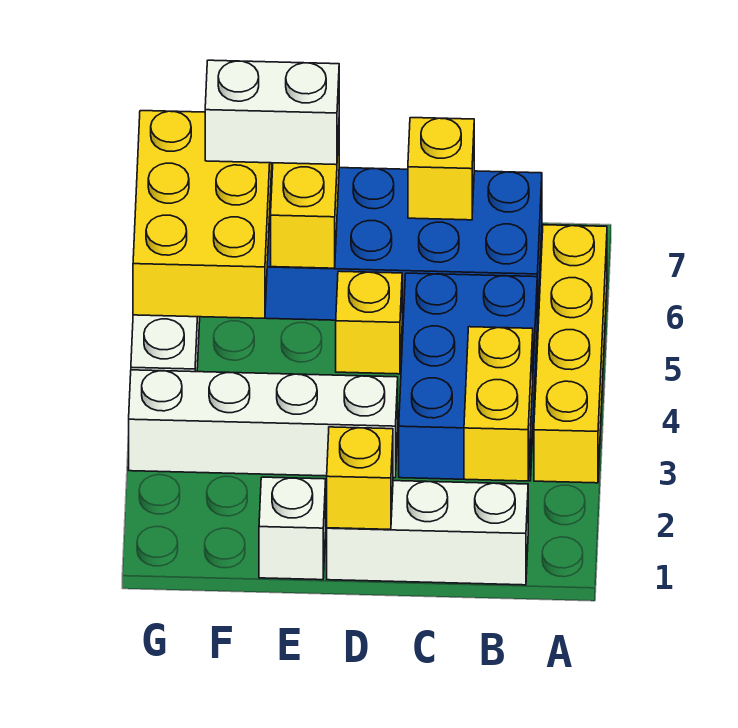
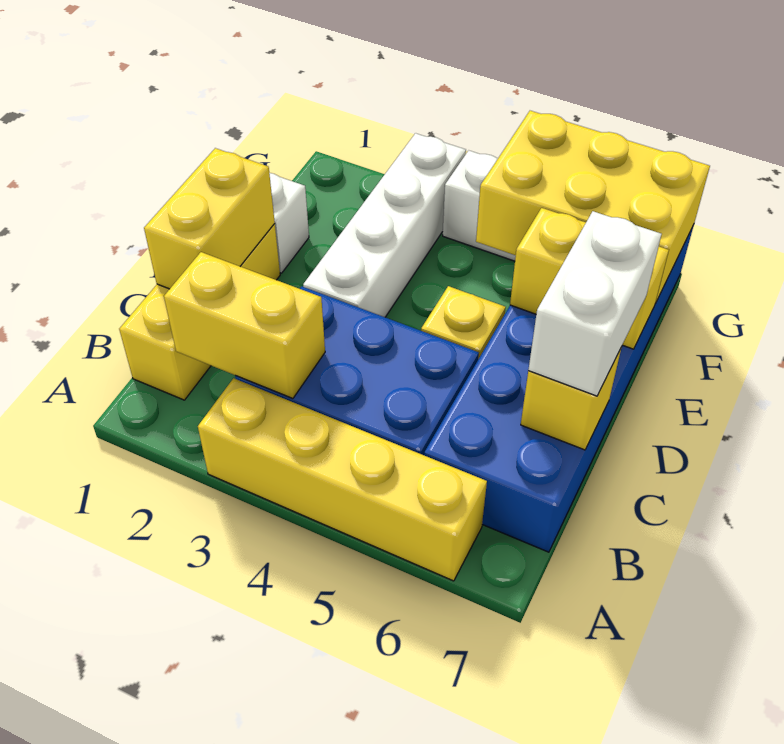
white 1x3 brick [327,481,528,585] -> yellow 1x3 brick [119,224,280,400]
yellow 1x1 brick [327,427,393,529] -> yellow 1x2 brick [144,148,275,289]
white 1x2 brick [205,60,339,165] -> white 1x2 brick moved to [528,211,661,396]

